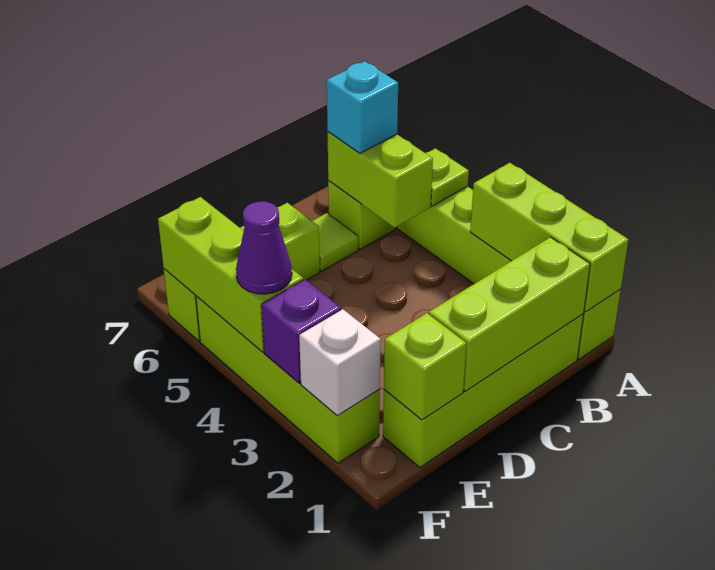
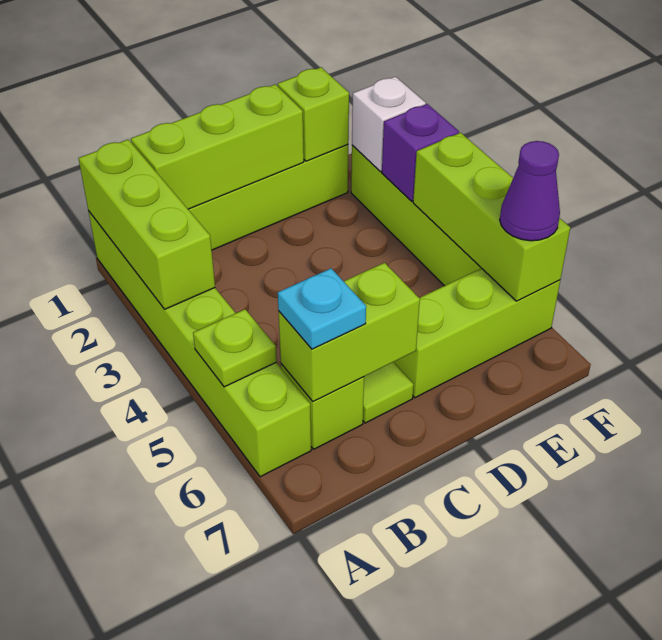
lime 1x2 brick [328,132,433,228] -> lime 1x2 brick turned to [278,263,420,401]
cyan 1x1 brick [327,61,398,153] -> cyan 1x1 plate [278,268,366,349]
purple 1x1 cone [236,201,292,294] -> purple 1x1 cone moved to [500,141,560,241]

